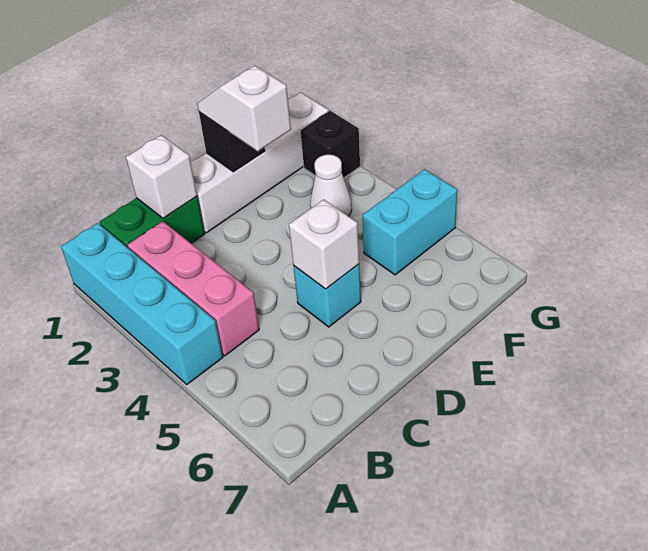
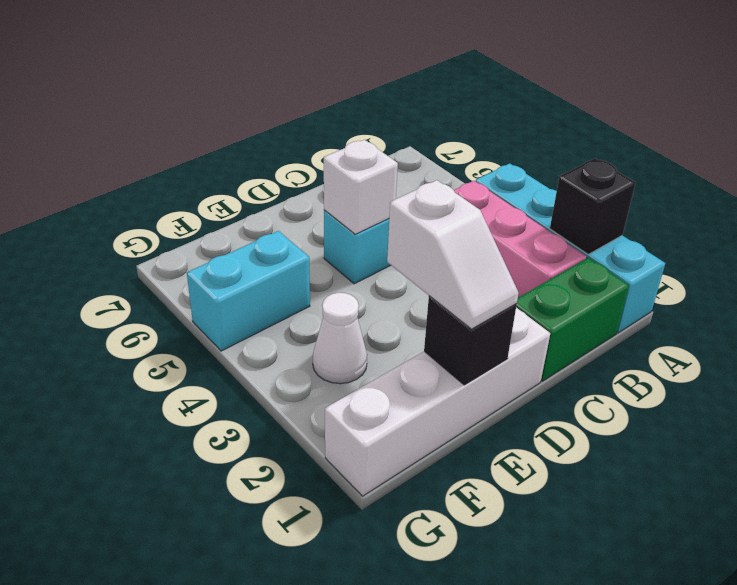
white 1x1 brick [126,135,197,218] -> none
black 1x1 brick [300,111,360,178] -> black 1x1 brick moved to [550,158,635,254]

